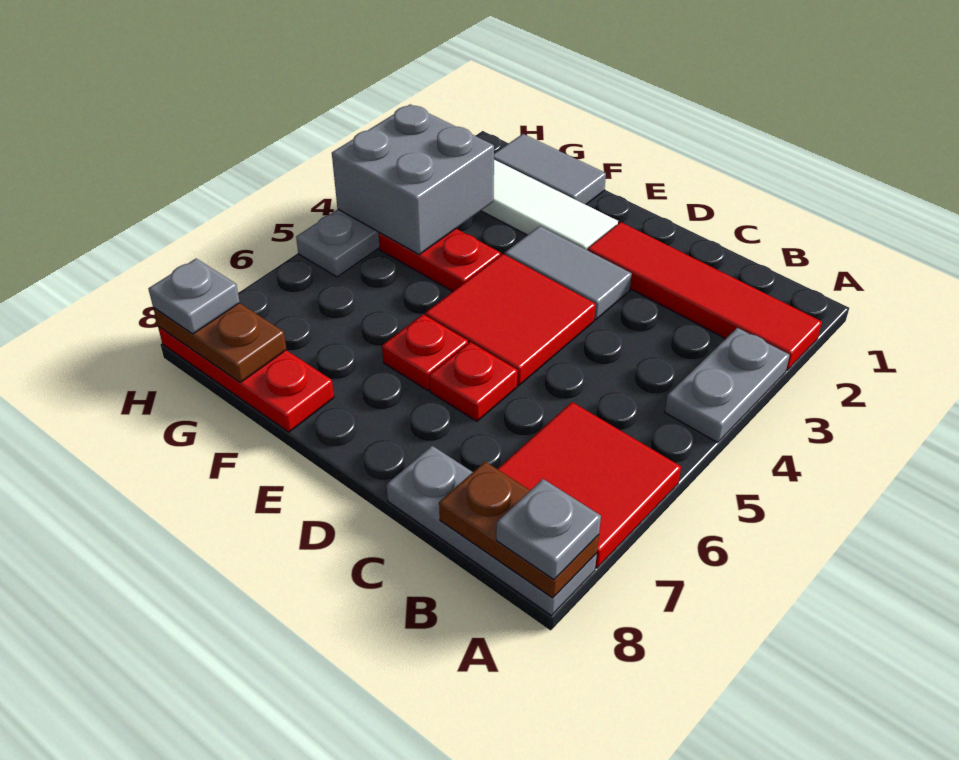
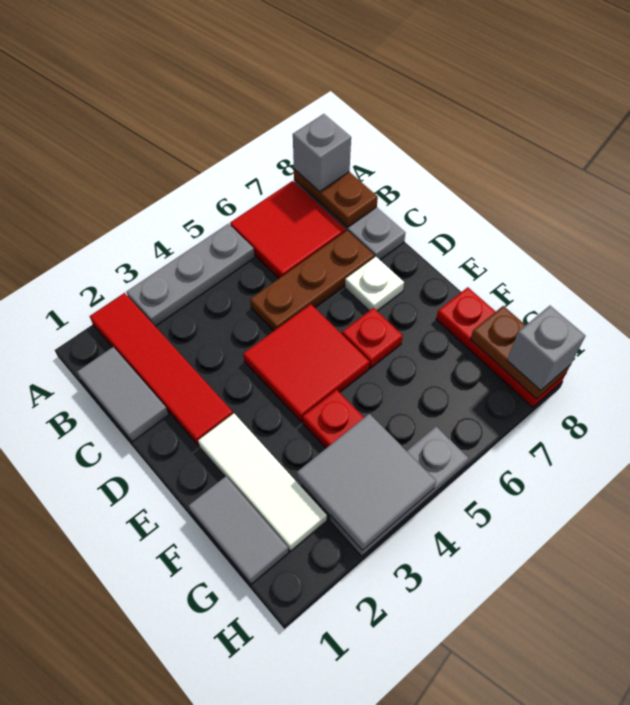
grey 1x2 plate [665,328,790,443] -> grey 1x3 plate [127,224,255,326]
grey 1x1 plate [496,479,601,580] -> grey 1x1 brick [293,114,351,192]
none -> brown 1x3 plate [250,231,375,331]
grey 1x2 tile [505,226,632,320] -> grey 1x2 tile moved to [77,347,168,442]
red 1x1 plate [430,342,517,421] -> none
none -> white 1x1 plate [345,257,404,311]
grey 2x2 brick [332,104,494,255] -> grey 2x2 tile [297,414,436,550]
grey 1x1 plate [149,259,240,334] -> grey 1x1 brick [507,306,585,390]

